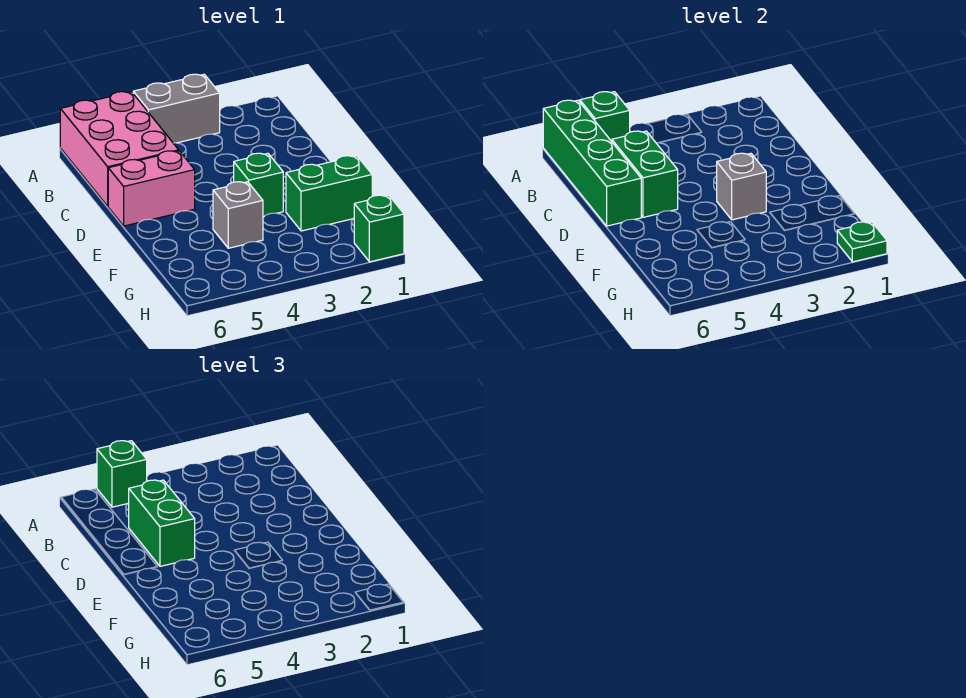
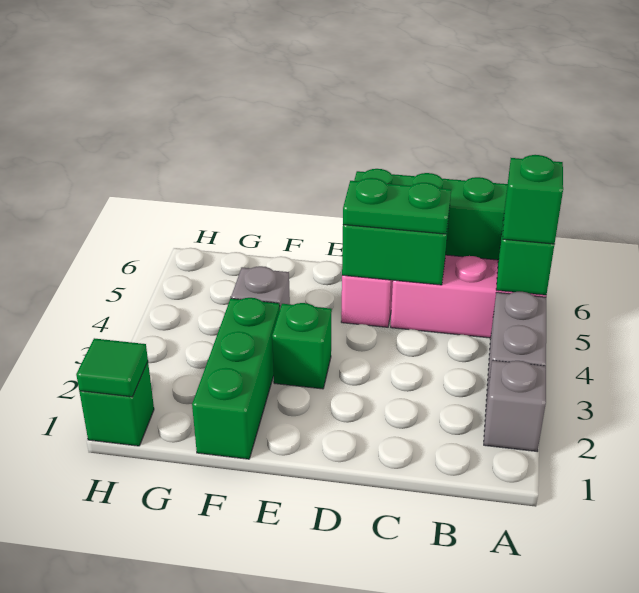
green 1x2 brick [129,480,195,566] -> green 1x2 plate [343,178,451,234]
grey 1x1 brick [717,153,766,220] -> grey 1x1 brick moved to [484,360,546,451]
green 1x2 brick [286,156,372,231] -> green 1x3 brick [192,298,280,459]
green 1x1 plate [837,222,887,262] -> green 1x1 tile [76,338,148,397]

